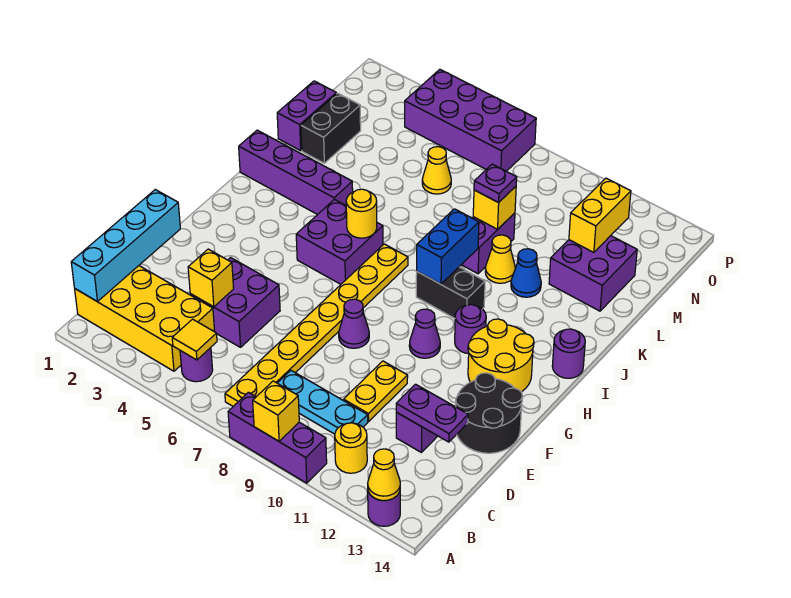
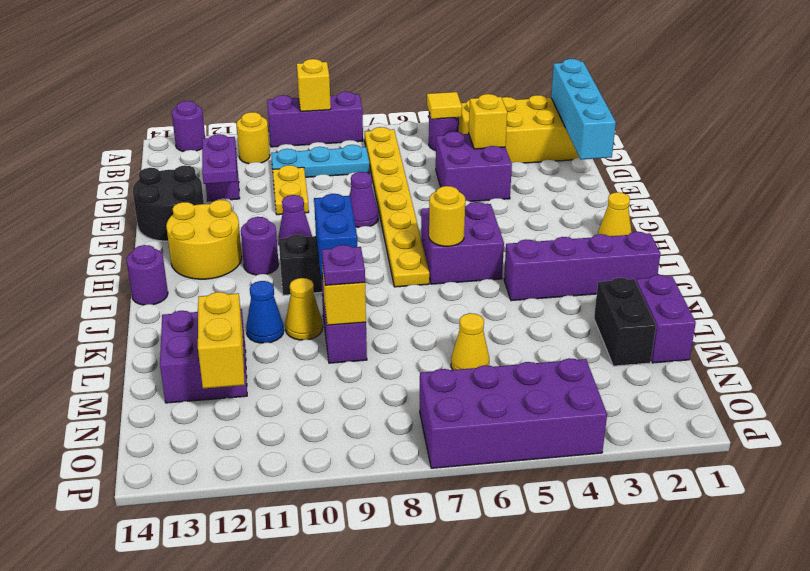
yellow 1x1 cone [368,449,400,501] -> yellow 1x1 cone moved to [598,192,632,236]
purple 1x2 plate [396,384,468,442] -> purple 1x2 plate turned to [202,134,237,184]

